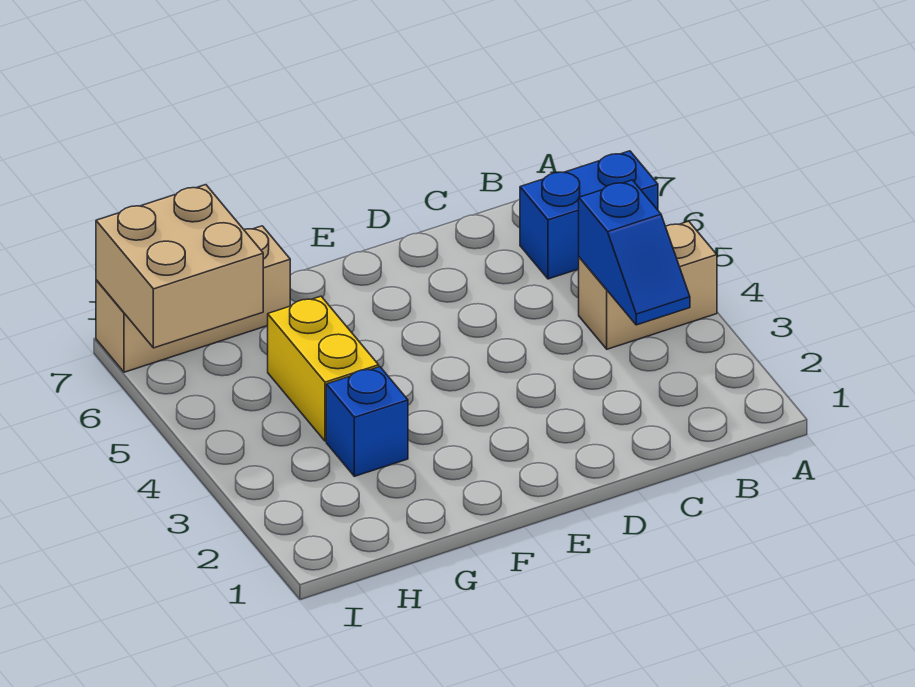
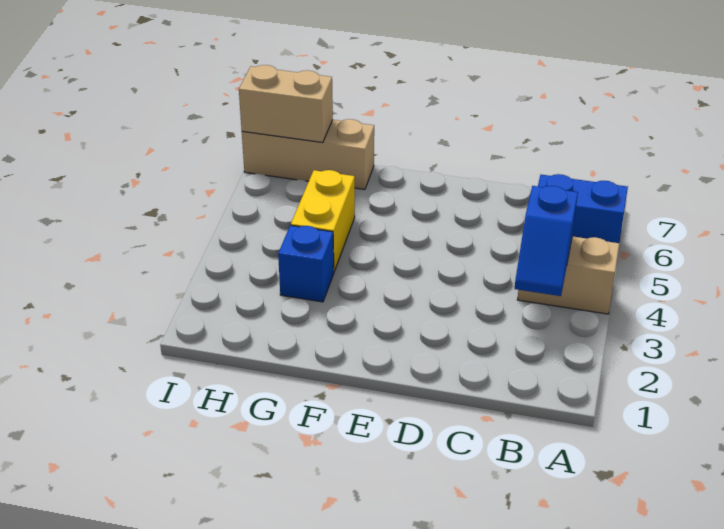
tan 2x2 brick [96,185,263,348] -> tan 1x2 brick [239,65,333,143]

